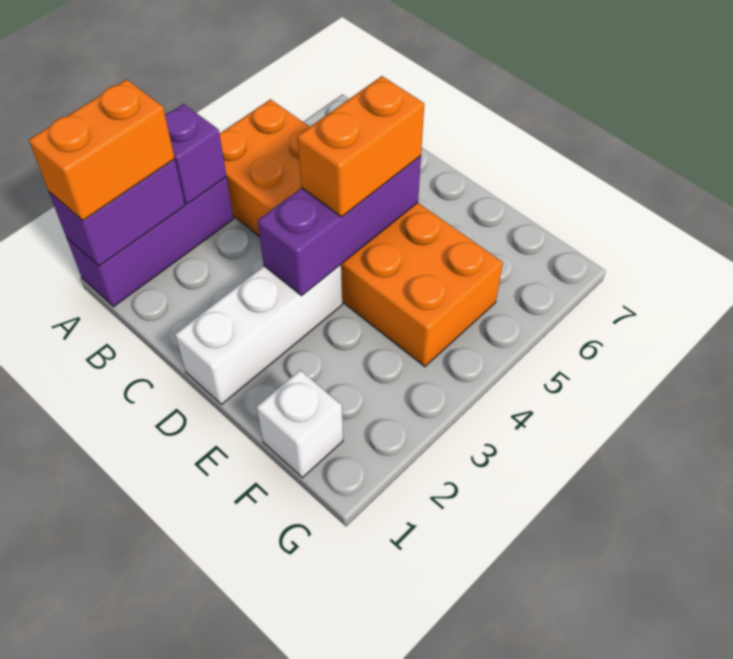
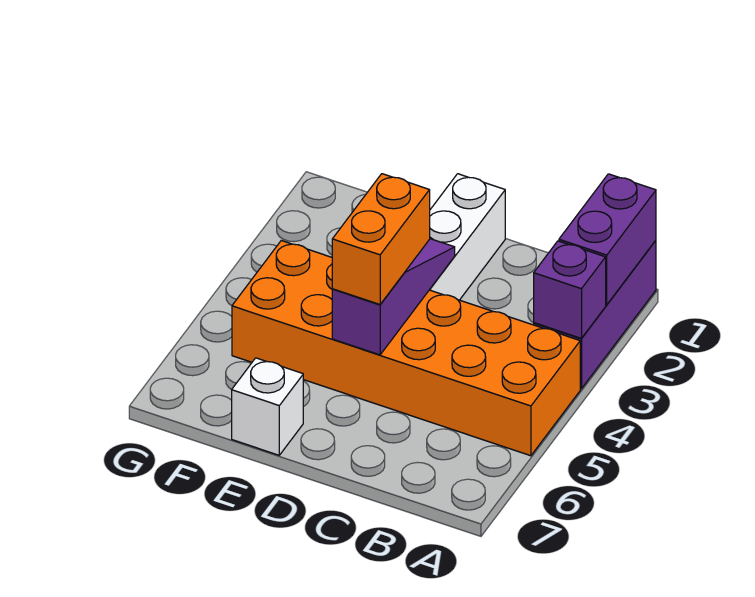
orange 1x2 brick [29,79,175,221] -> none
purple 1x3 brick [258,156,421,296] -> purple 1x3 slope [332,239,455,355]
white 1x1 brick [257,370,343,478] -> white 1x1 brick moved to [232,358,303,455]

